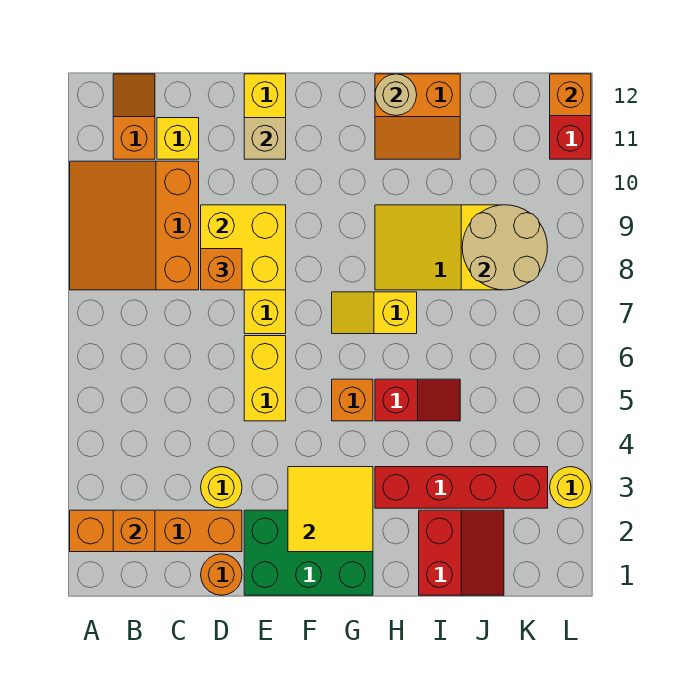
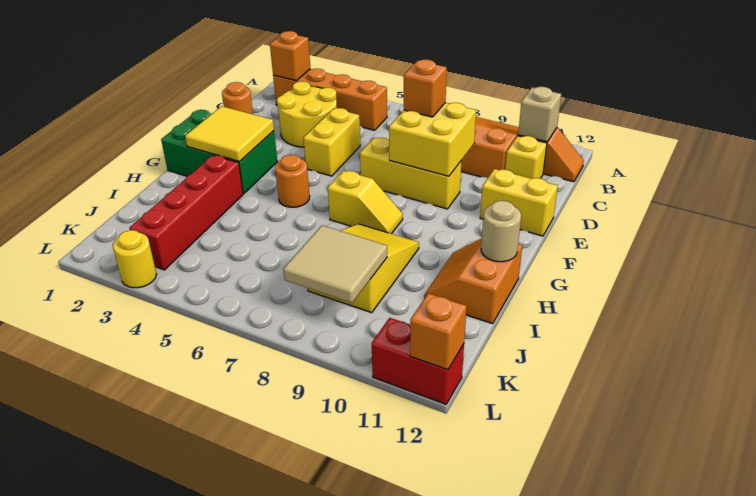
orange 1x4 brick [70,510,242,552] -> orange 1x4 brick turned to [273,68,387,130]
yellow 1x1 round brick [201,467,242,508] -> yellow 2x2 round brick [277,81,337,147]
green 2x3 brick [244,510,373,595] -> green 2x3 brick turned to [161,110,277,194]
yellow 1x2 brick [244,336,286,421] -> yellow 1x2 brick turned to [303,108,360,176]
tan 1x1 brick [244,118,286,159] -> tan 1x1 brick moved to [518,87,561,142]
orange 1x1 brick [332,379,373,421] -> orange 1x1 round brick [275,155,310,207]
yellow 1x2 slope [332,292,417,334] -> yellow 1x2 slope turned to [328,171,403,234]
red 1x2 slope [375,379,460,421] -> none
red 2x2 slope [419,510,504,595] -> none
tan 2x2 round brick [462,205,548,290] -> tan 2x2 tile [283,225,387,303]

